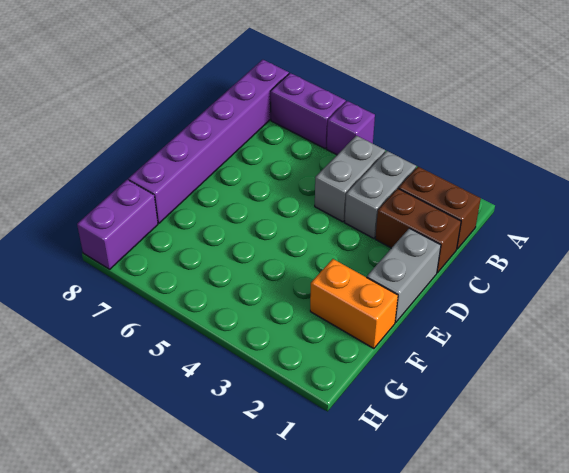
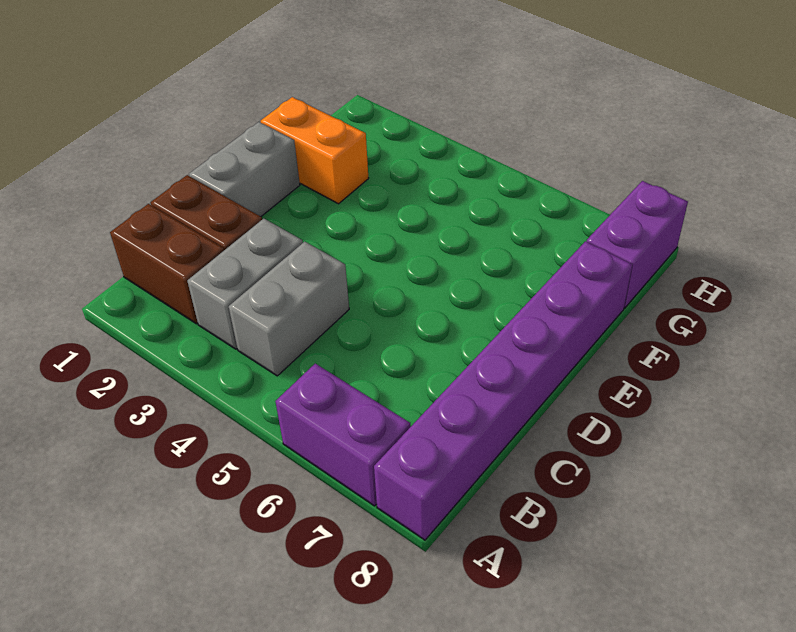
purple 1x1 brick [327,101,375,155] -> none

